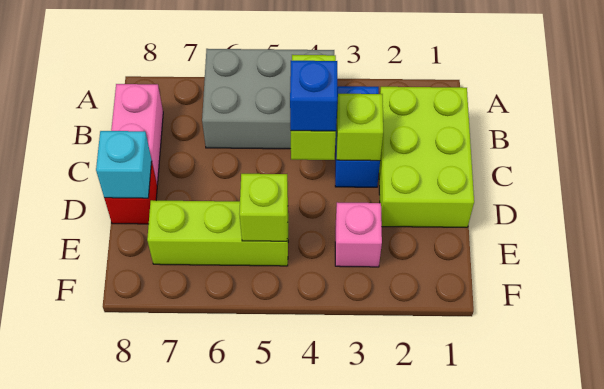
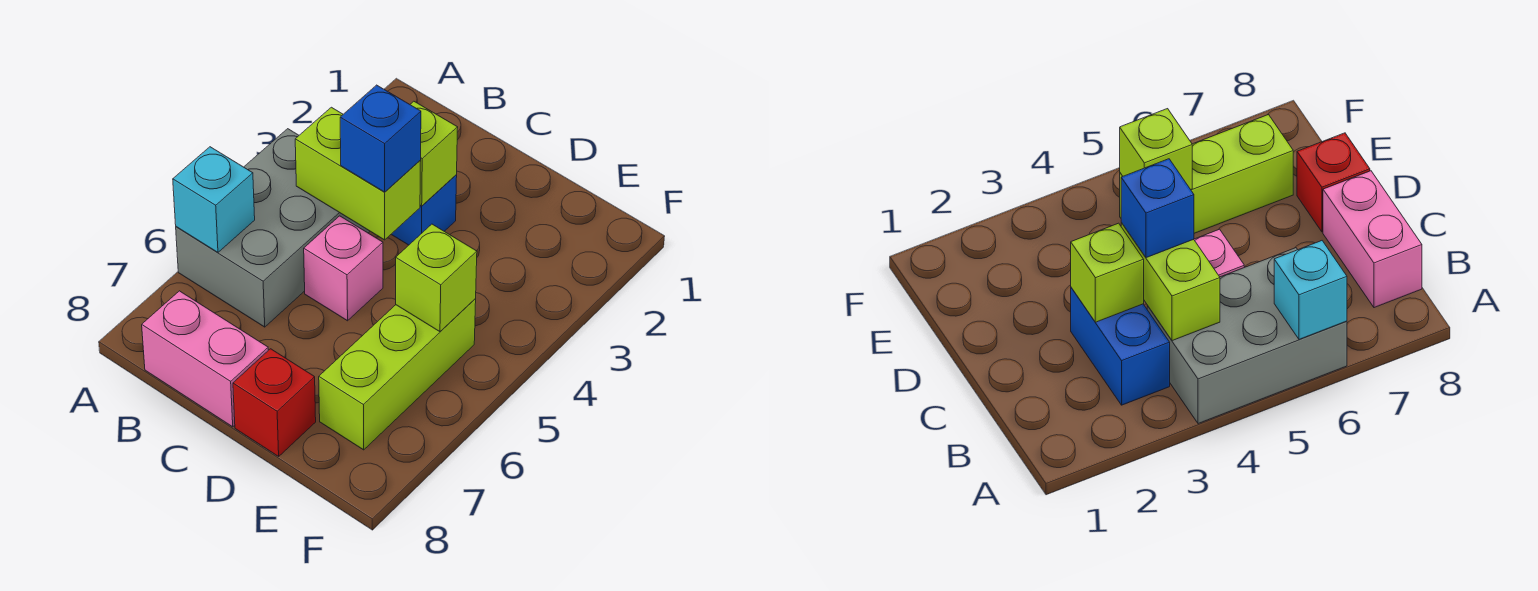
lime 2x3 brick [379,87,474,227] -> none
cyan 1x1 brick [96,131,152,198] -> cyan 1x1 brick moved to [173,147,255,252]
pink 1x1 brick [335,202,382,267] -> pink 1x1 brick moved to [304,216,383,321]

